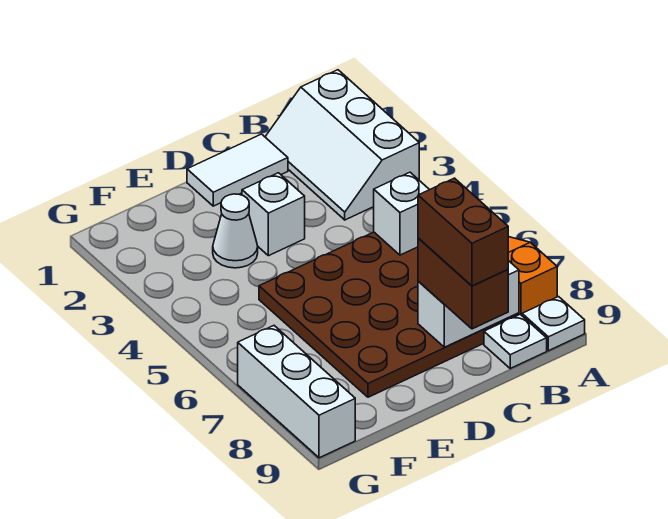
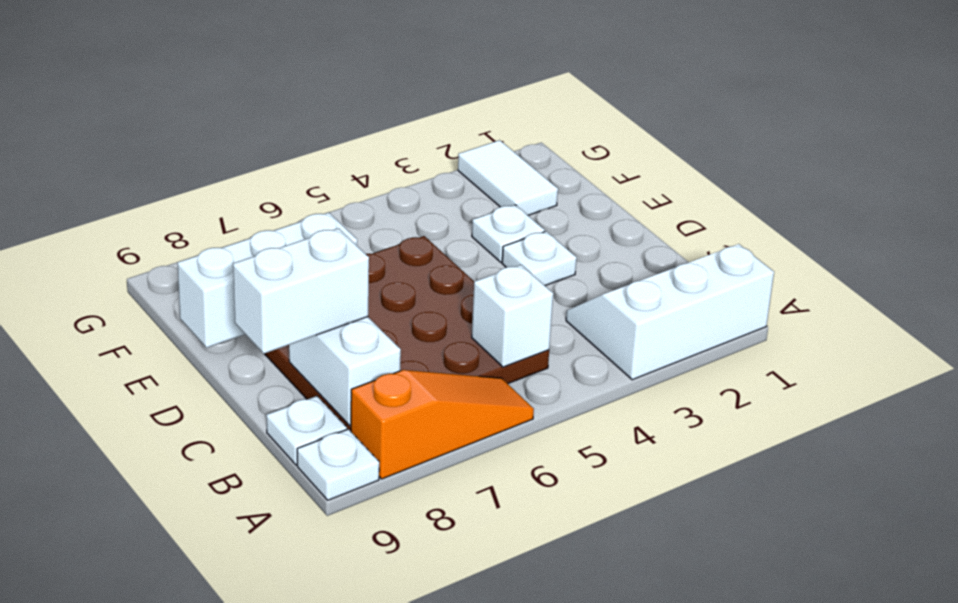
white 1x2 tile [187,134,288,206] -> white 1x2 tile moved to [458,140,558,215]
brown 1x2 brick [418,238,508,329] -> white 1x2 brick [233,228,369,354]
brown 1x2 brick [418,178,508,286] -> none
white 1x1 brick [242,173,305,256] -> white 1x1 plate [502,231,577,286]
white 1x1 cone [213,194,258,268] -> white 1x1 plate [472,205,545,262]
white 1x3 brick [238,326,355,458] -> white 1x3 brick moved to [177,212,357,348]

